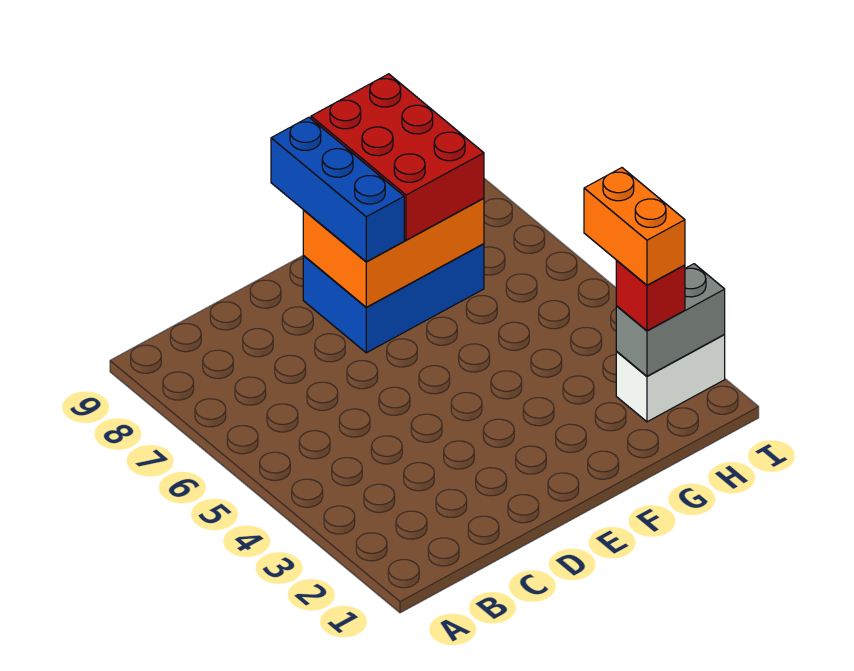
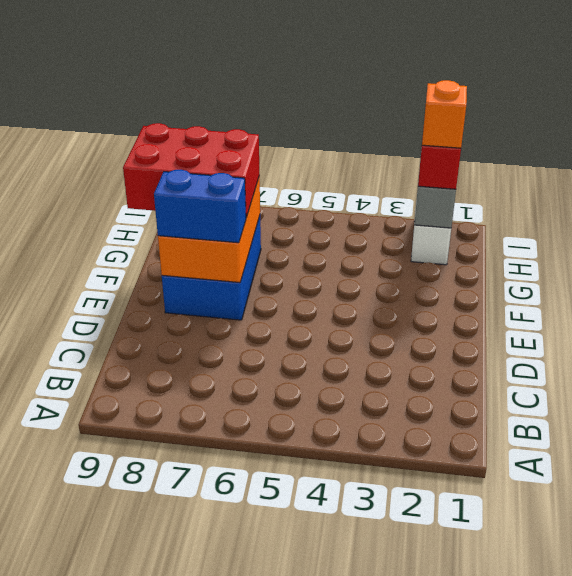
blue 1x3 brick [271,117,404,262] -> blue 1x2 brick [154,170,246,243]
orange 1x2 brick [584,168,685,285] -> orange 1x1 brick [422,80,467,148]

